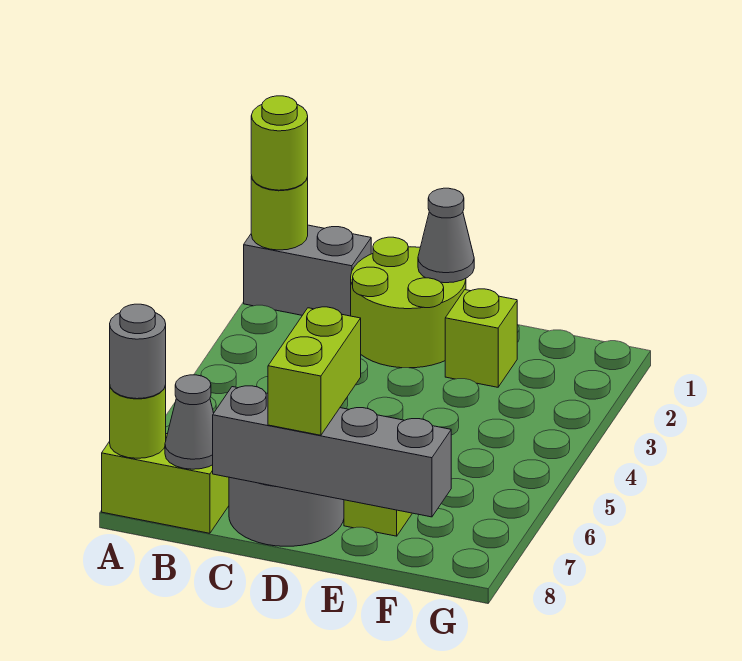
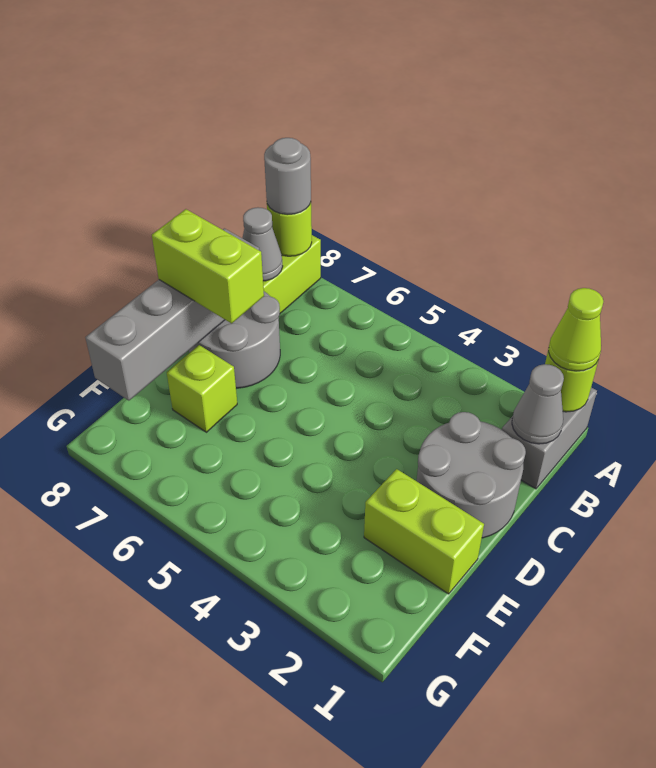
lime 1x1 round brick [251,96,308,190] -> lime 1x1 cone [548,288,603,371]
lime 2x2 round brick [351,237,466,368] -> grey 2x2 round brick [417,412,526,538]
grey 1x1 cone [418,188,474,283] -> grey 1x1 cone moved to [512,364,564,444]
lime 1x1 brick [445,289,517,387] -> lime 1x2 brick [364,469,484,594]

